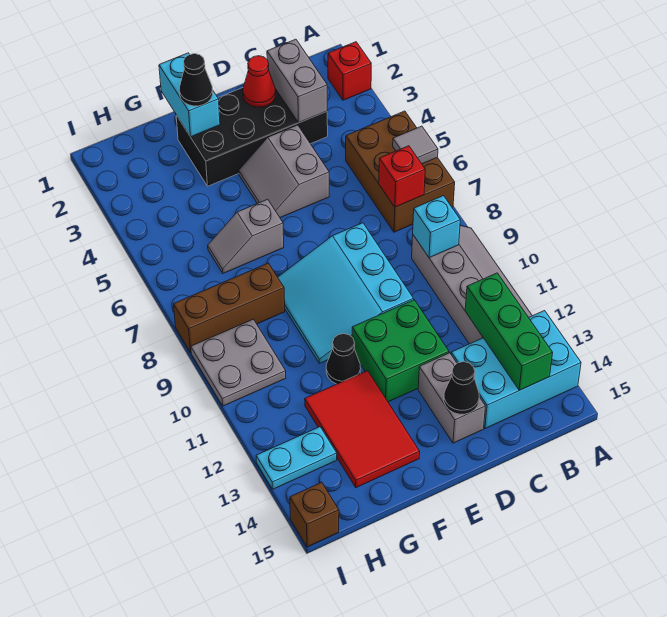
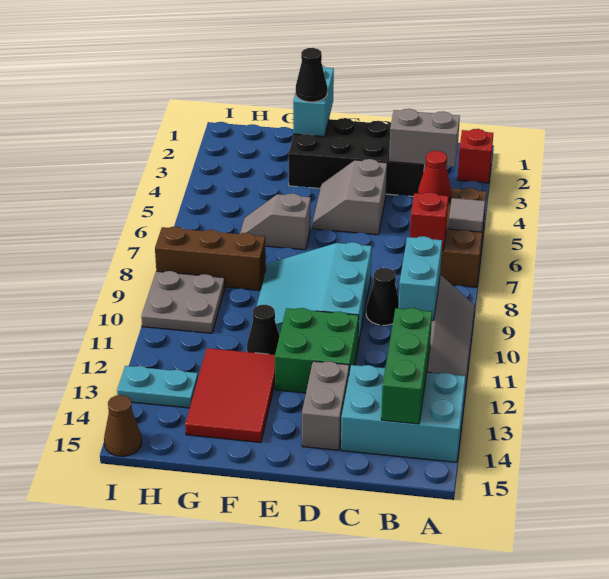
cyan 1x1 brick [413,196,460,258] -> cyan 1x2 brick [398,236,442,320]
grey 1x2 brick [267,39,327,123] -> grey 1x2 brick turned to [389,109,460,167]
red 1x1 cone [243,56,275,107] -> red 1x1 cone moved to [418,151,451,202]
black 1x1 cone [444,362,479,414] -> black 1x1 cone moved to [366,268,399,325]
brown 1x1 brick [290,482,339,547] -> brown 1x1 cone [104,395,142,456]

